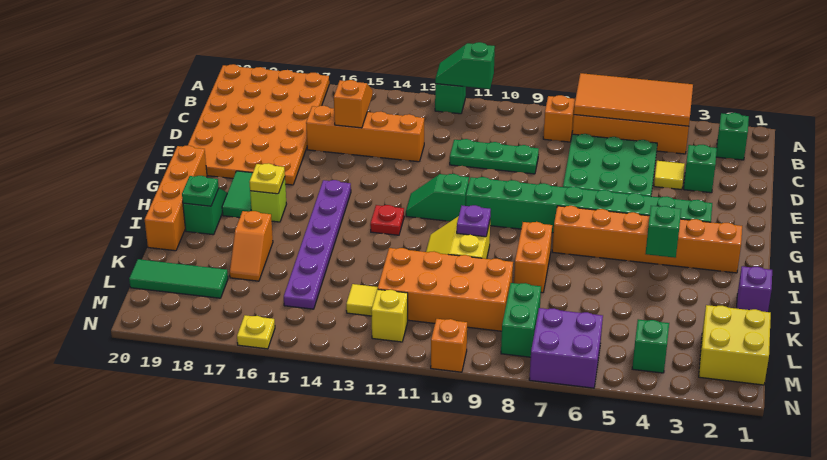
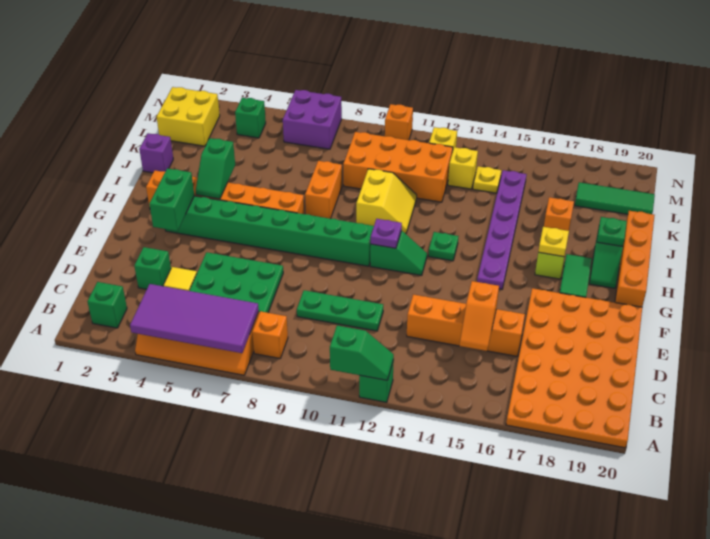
orange 2x4 tile [574,73,693,126] -> purple 2x4 tile [130,284,259,353]
red 1x1 plate [370,205,404,235] -> green 1x1 plate [428,232,459,261]
purple 1x1 plate [457,205,491,237] -> purple 1x1 plate moved to [371,219,402,248]
green 1x2 brick [501,283,541,357] -> green 1x2 brick moved to [149,168,194,231]
yellow 1x1 tile [346,284,378,316] -> yellow 1x1 brick [448,147,478,189]
yellow 1x1 plate [237,315,275,349] -> yellow 1x1 plate moved to [473,166,501,193]

